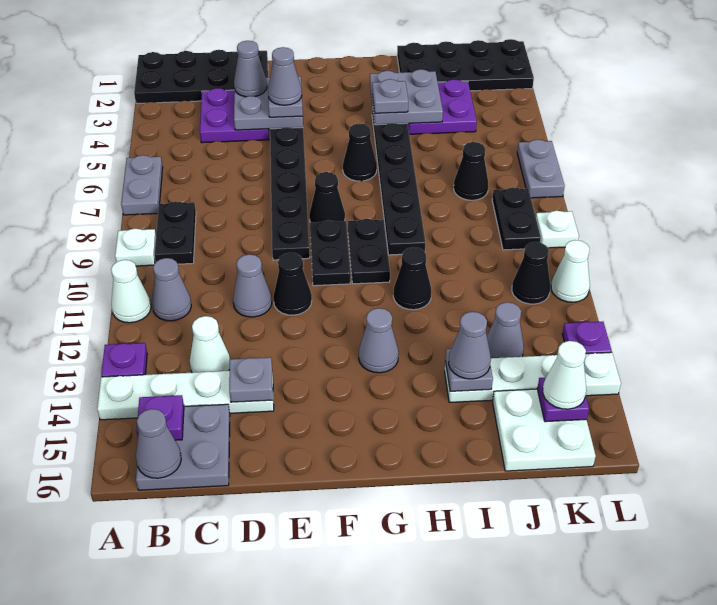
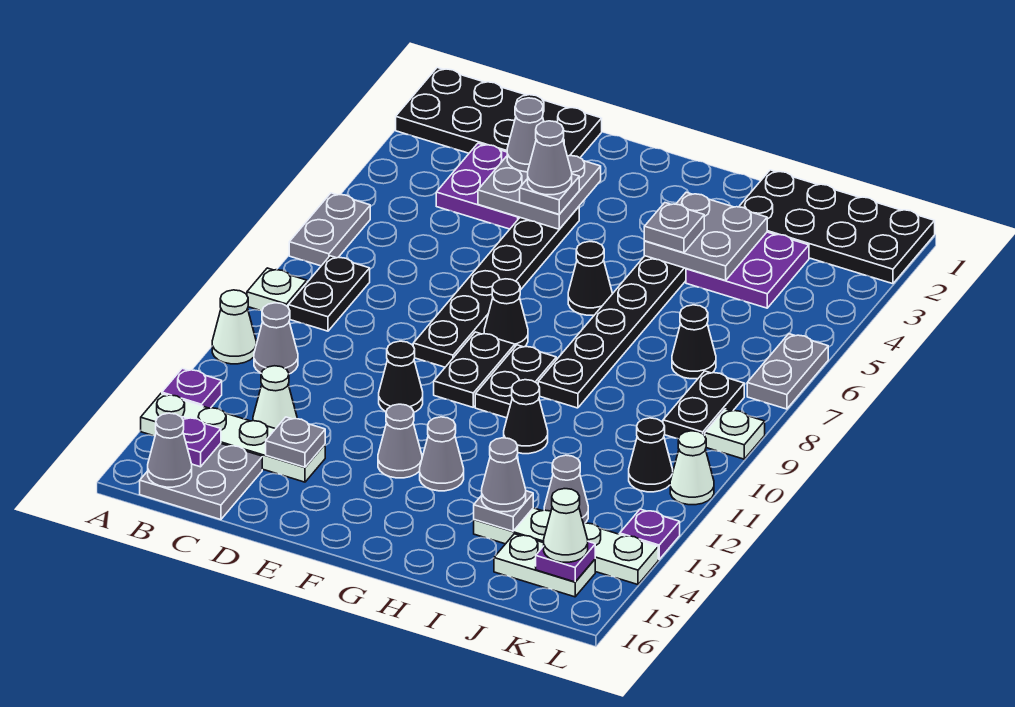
grey 1x1 cone [233,254,272,317] -> grey 1x1 cone moved to [378,404,422,478]
white 2x2 plate [493,389,596,471] -> white 1x2 plate [494,534,595,597]

